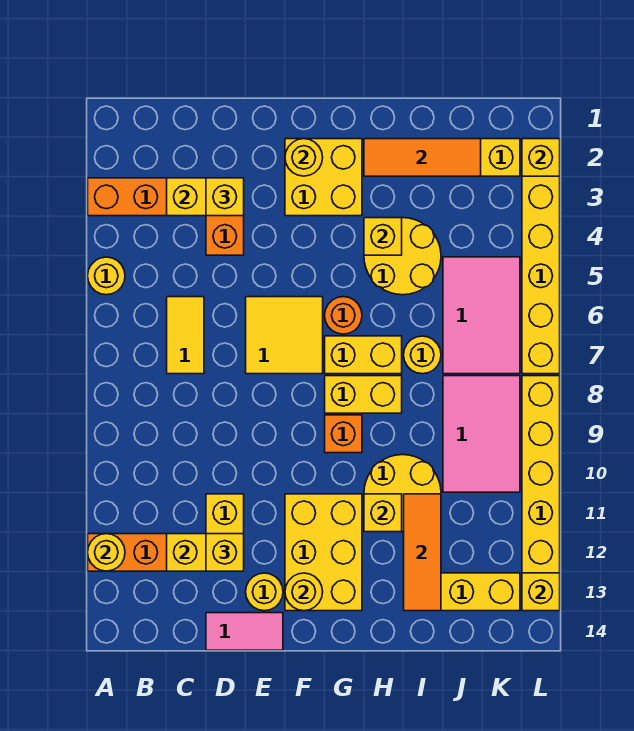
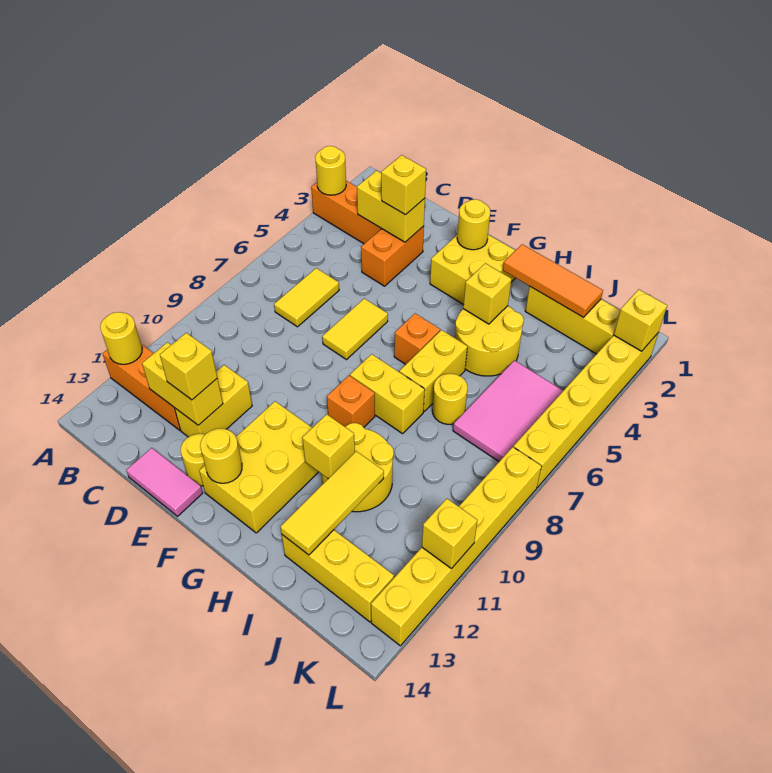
yellow 1x1 round brick [88,257,125,295] -> yellow 1x1 round brick moved to [315,146,346,195]
yellow 2x2 tile [246,297,323,374] -> yellow 1x2 tile [322,299,388,360]
orange 1x1 round brick [325,297,362,334] -> orange 1x1 brick [394,313,440,364]
yellow 1x2 brick [325,336,402,374] -> yellow 1x2 brick turned to [399,330,467,411]
orange 1x3 tile [404,494,441,611] -> yellow 1x3 tile [280,451,384,555]
pink 2x3 tile [443,376,520,492] -> none
yellow 1x1 brick [522,573,560,611] -> yellow 1x1 brick moved to [422,499,477,568]

